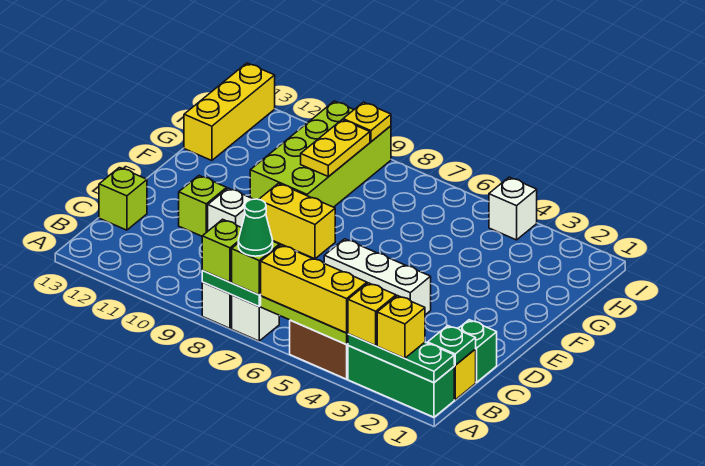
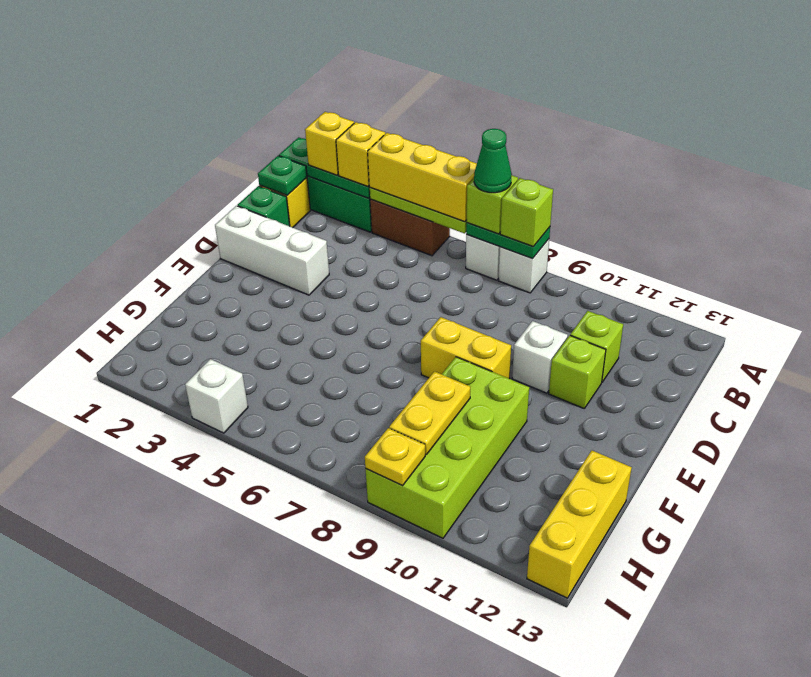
lime 1x1 brick [99,168,147,230] -> lime 1x1 brick moved to [570,311,623,382]
white 1x3 brick [324,239,431,315] -> white 1x3 brick moved to [215,206,329,295]

